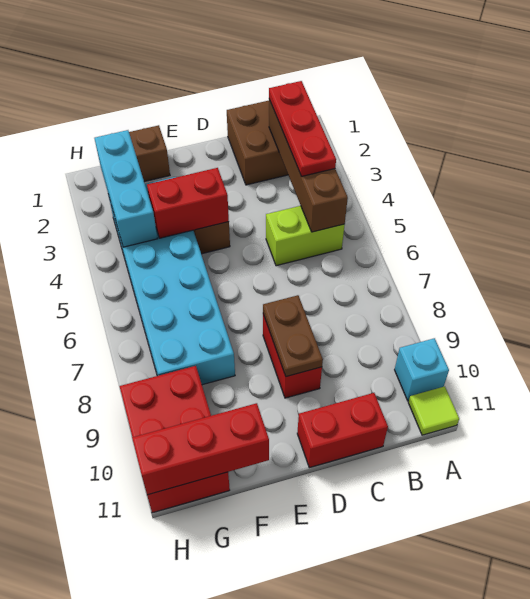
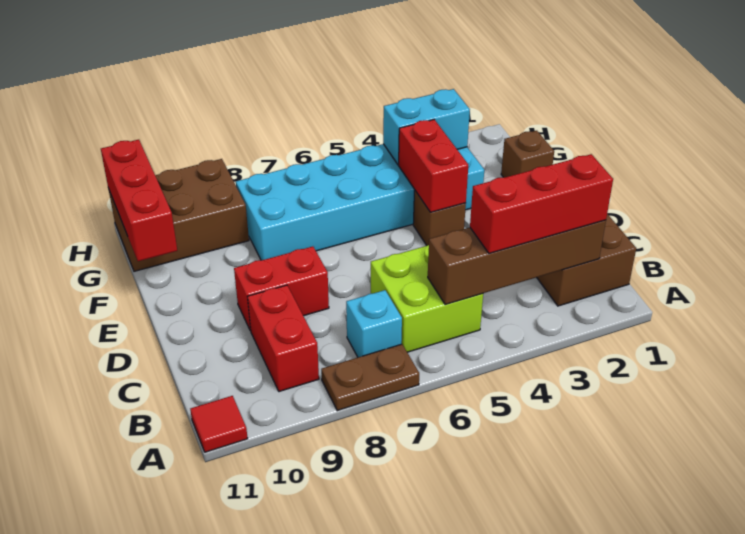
cyan 1x1 brick [395,338,449,401] -> cyan 1x1 brick moved to [346,290,402,357]
lime 1x1 tile [408,386,459,435] -> red 1x1 tile [190,396,248,452]
red 1x3 plate [269,81,336,176] -> red 1x3 brick [470,154,613,254]
lime 1x2 brick [266,206,345,266] -> lime 2x2 brick [371,245,483,352]
red 1x2 brick [297,393,388,468] -> red 1x2 brick moved to [247,285,319,392]
brown 1x2 plate [263,295,323,377] -> brown 1x2 plate moved to [321,344,419,411]
cyan 1x3 brick [94,130,158,247] -> cyan 1x2 brick [383,89,470,165]
red 2x3 brick [120,366,230,513] -> brown 2x3 brick [108,159,249,271]

